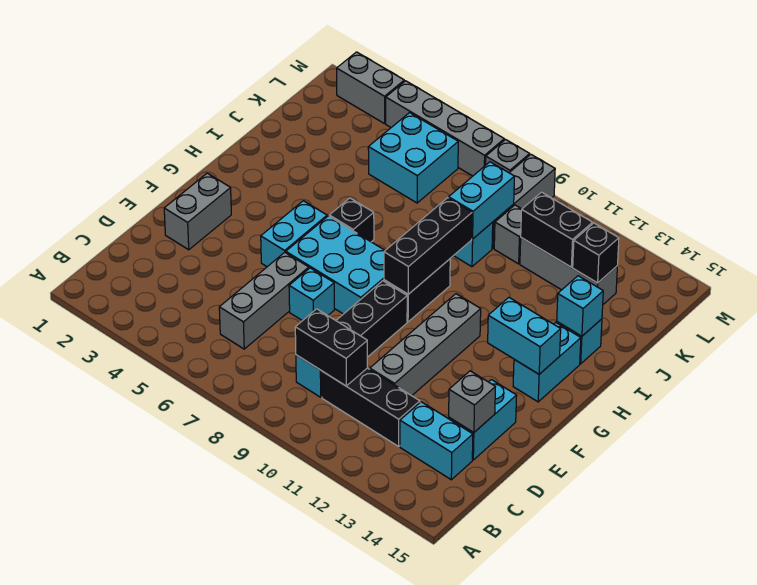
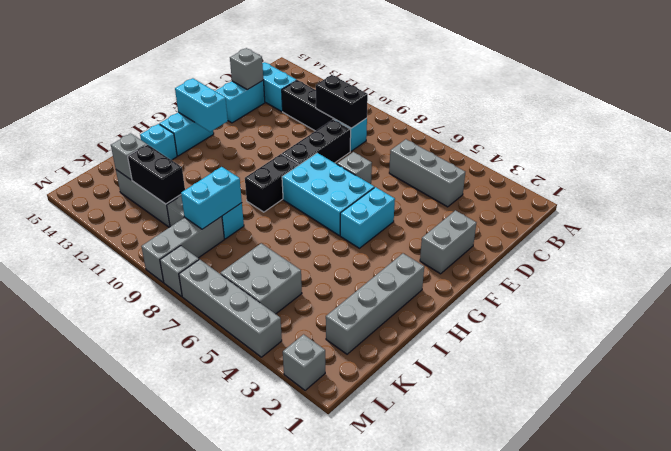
grey 1x3 brick [219,252,309,349] -> grey 1x3 brick turned to [389,139,465,207]
grey 1x4 brick [370,294,481,396] -> grey 1x4 brick moved to [326,253,424,354]
cyan 1x1 brick [289,268,334,321] -> grey 1x1 brick [337,152,372,184]
black 1x3 brick [384,198,472,294] -> none
black 1x1 brick [329,198,374,242] -> none
cyan 1x1 brick [557,276,603,336] -> none
cyan 2x2 brick [368,113,458,203] -> grey 2x2 brick [220,243,302,314]
black 1x1 brick [573,223,619,283] -> grey 1x1 brick [111,133,147,180]
grey 1x2 brick [337,52,404,124] -> grey 1x1 brick [283,334,325,390]

